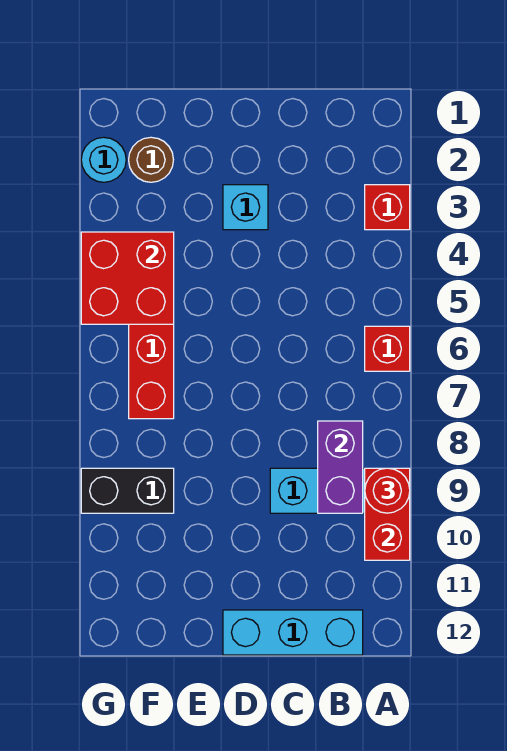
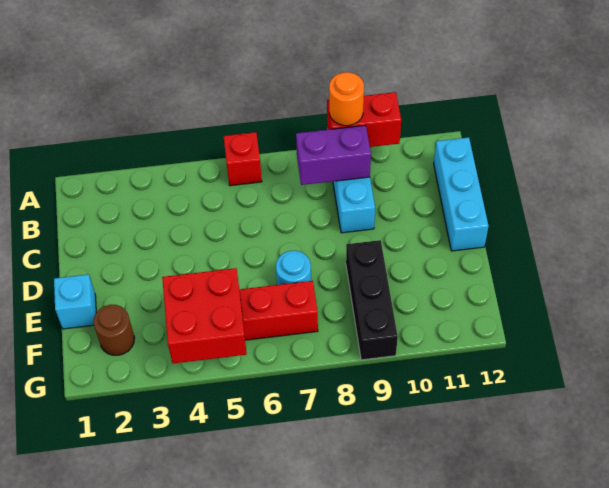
red 1x1 brick [365,185,410,230] -> none
red 1x1 round brick [365,468,410,513] -> orange 1x1 round brick [329,72,364,126]
cyan 1x1 brick [223,185,268,230] -> cyan 1x1 brick moved to [54,274,96,329]
black 1x2 brick [81,468,174,513] -> black 1x3 brick [346,240,398,360]
cyan 1x1 round brick [81,137,126,182] -> cyan 1x1 round brick moved to [276,251,311,285]

